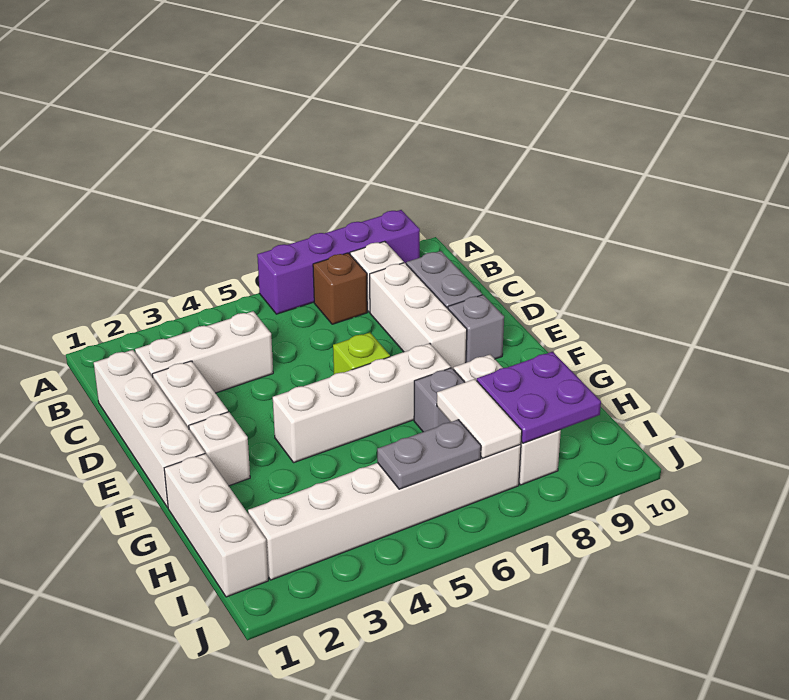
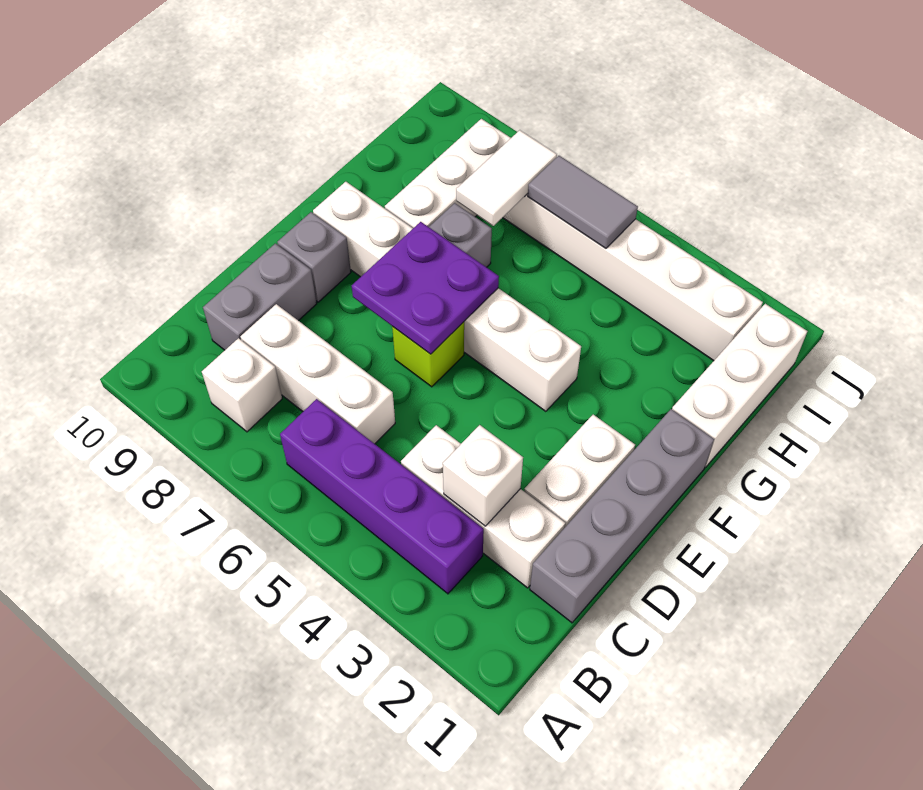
purple 1x4 brick [257,210,420,314] -> purple 1x4 brick moved to [280,399,484,594]
brown 1x1 brick [313,253,367,324] -> none
white 1x4 brick [94,350,205,508] -> grey 1x4 brick [530,409,714,623]
white 1x3 brick [370,263,467,370] -> white 1x3 brick turned to [241,304,395,444]
white 1x1 brick [189,412,250,486] -> white 1x1 brick moved to [443,425,523,526]
white 1x4 brick [273,343,451,462] -> white 1x6 brick [313,182,581,411]
purple 2x2 plate [477,352,601,443] -> purple 2x2 plate moved to [352,222,499,354]
grey 1x2 plate [377,420,481,489] -> grey 1x2 tile [528,156,638,248]

